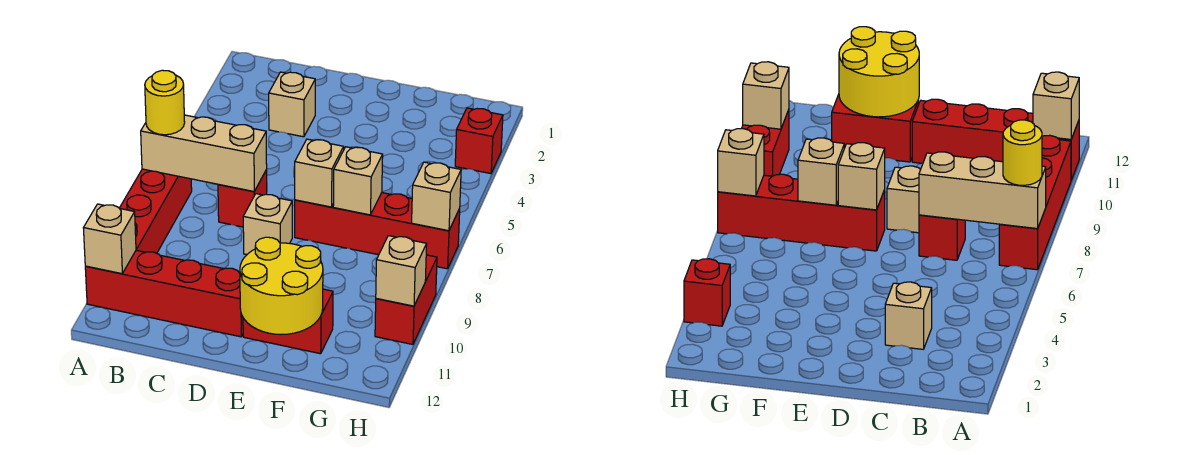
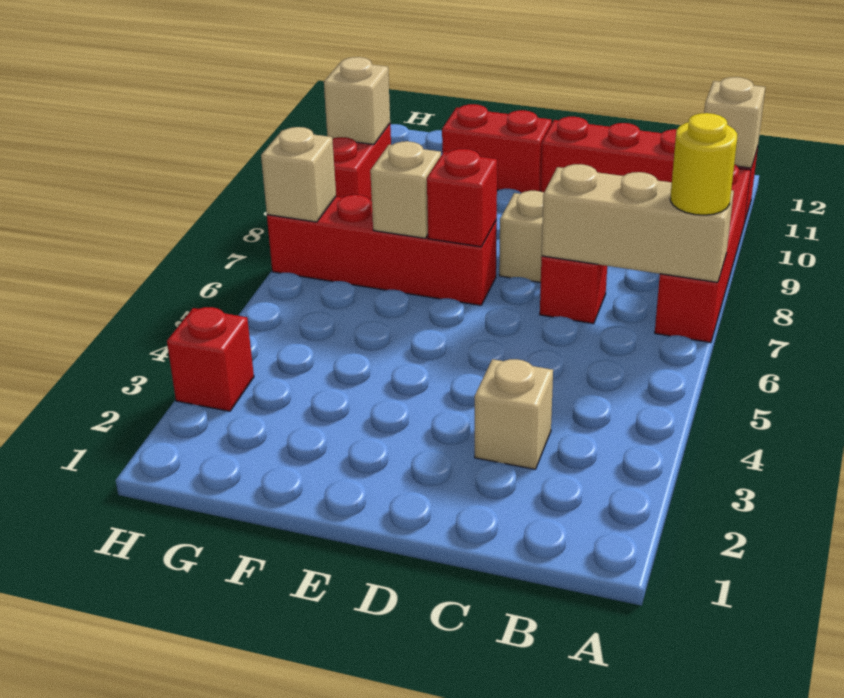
tan 1x1 brick [295,139,344,207] -> red 1x1 brick [427,149,497,247]
yellow 2x2 round brick [240,237,323,335] -> none

